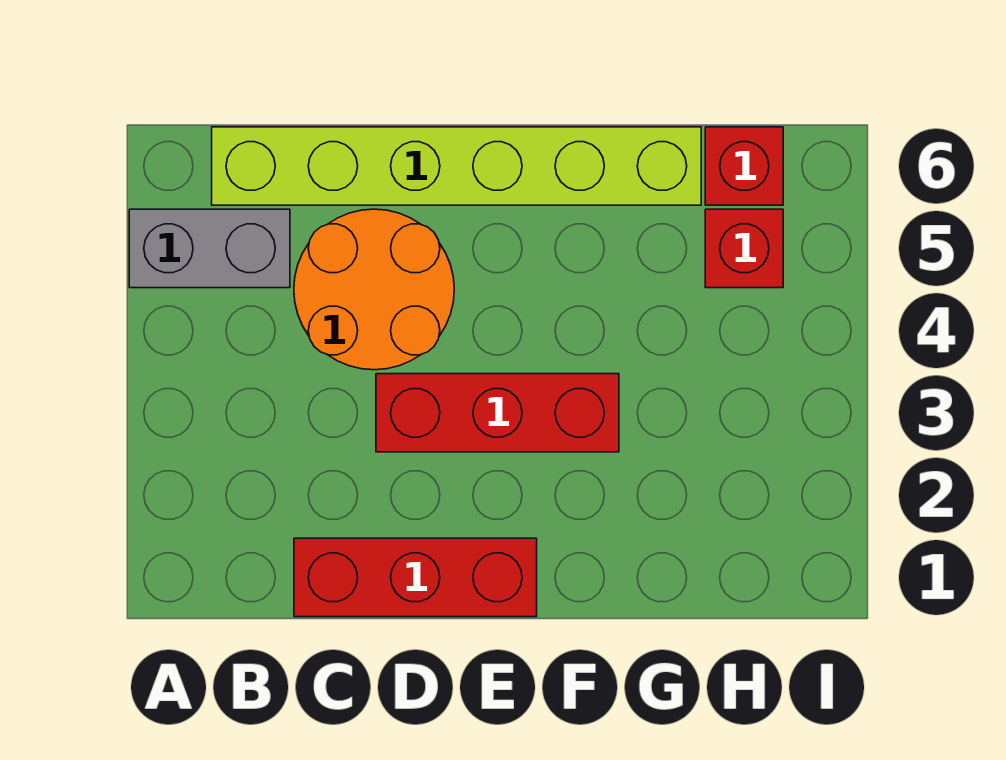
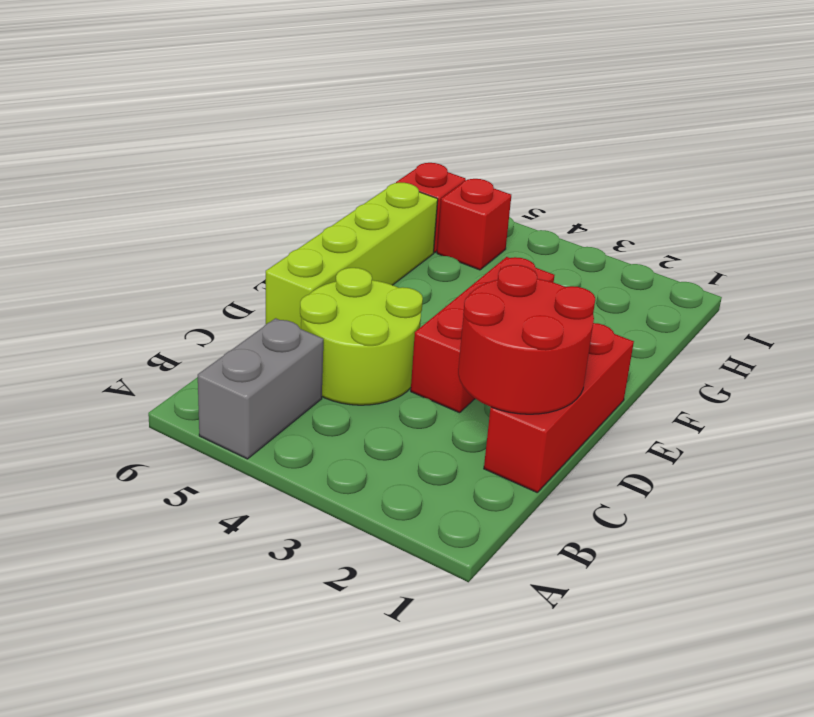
lime 1x6 brick [212,127,701,205] -> lime 1x4 brick [266,183,438,329]
none -> red 2x2 round brick [458,265,595,414]
orange 2x2 round brick [294,209,454,370] -> lime 2x2 round brick [300,268,423,405]

